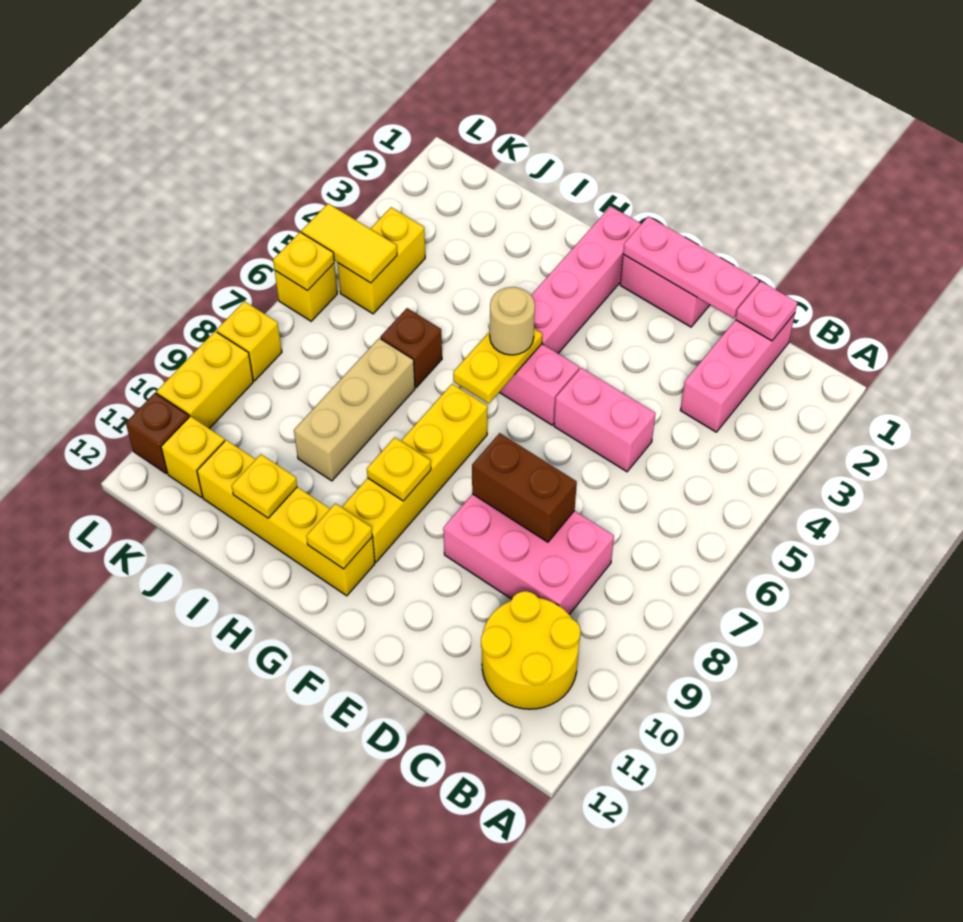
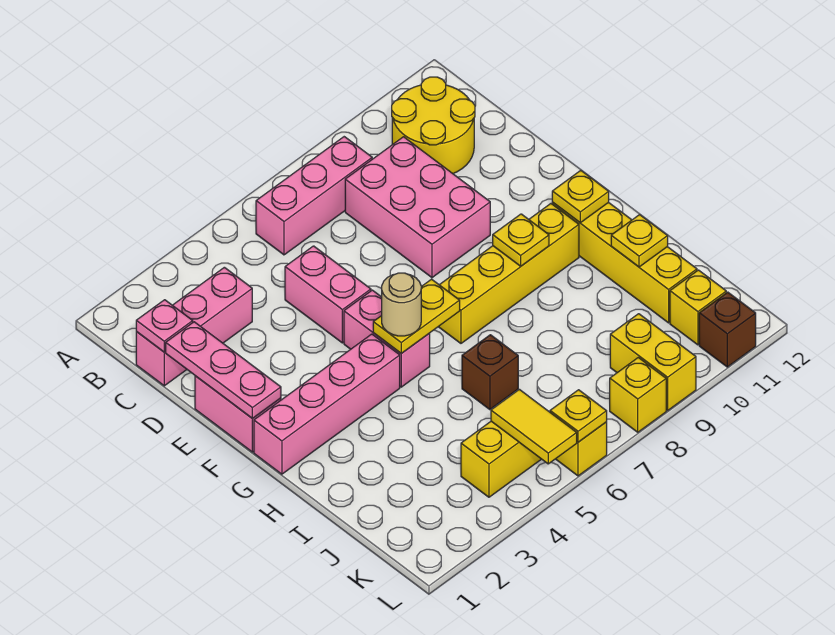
none -> pink 1x3 brick [256,137,372,255]
brown 1x2 brick [472,433,577,542] -> none
tan 1x3 brick [294,338,415,481] -> none
yellow 1x2 brick [157,331,253,429] -> yellow 1x2 brick turned to [610,314,696,410]

